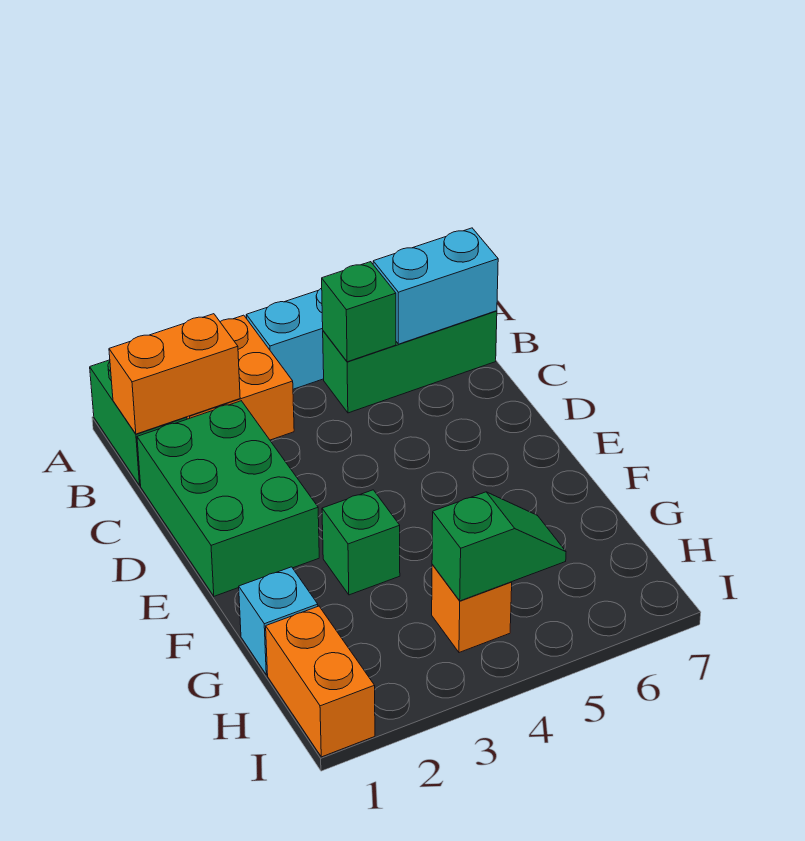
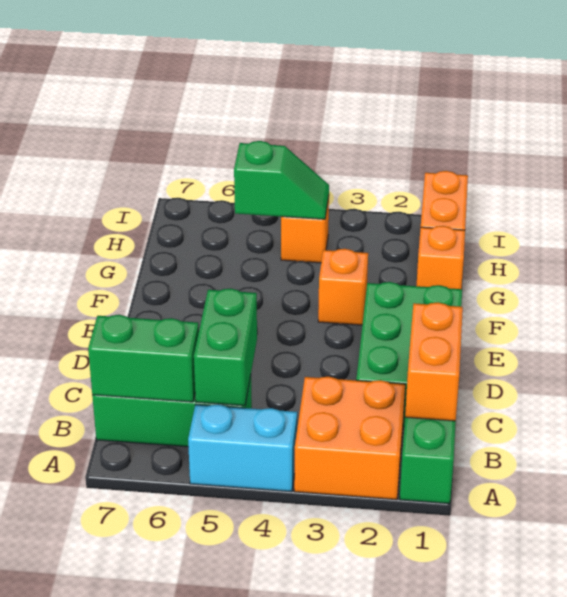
orange 1x2 brick [109,314,240,434] -> orange 1x2 brick turned to [405,302,463,421]
green 1x1 brick [322,262,396,362] -> green 1x2 brick [194,289,257,406]
cyan 1x2 brick [373,228,498,344] -> green 1x2 brick [88,315,199,402]
green 1x1 brick [322,490,400,595] -> orange 1x1 brick [318,249,368,325]
cyan 1x1 brick [239,567,318,675] -> orange 1x1 brick [417,226,465,289]
green 1x2 slope [432,492,566,601] -> green 1x2 slope turned to [234,141,329,219]

